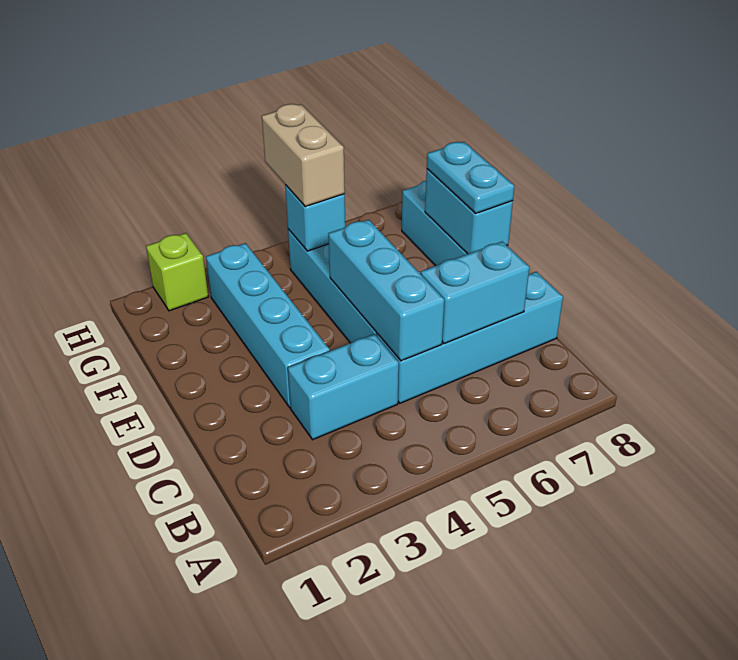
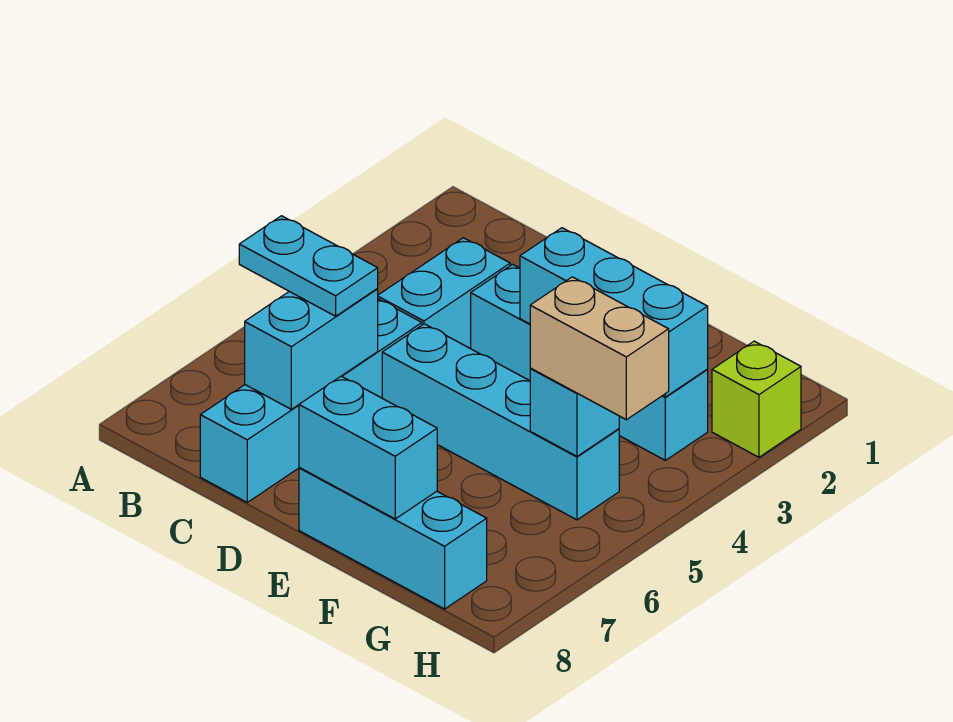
cyan 1x3 brick [329,220,444,361] -> cyan 1x3 brick moved to [520,228,708,397]
cyan 1x2 plate [427,142,514,213] -> cyan 1x2 plate moved to [239,216,378,316]

